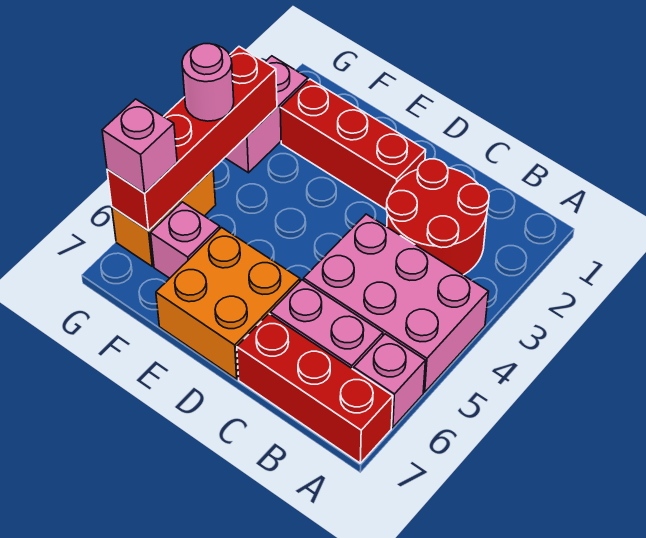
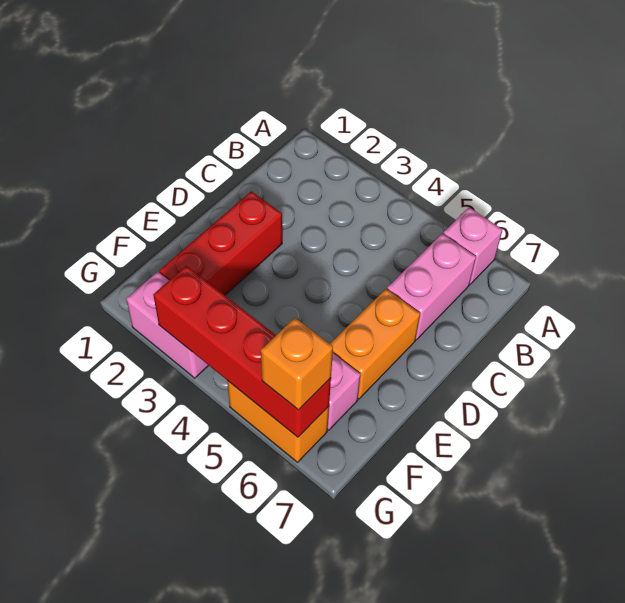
pink 2x3 brick [304,214,489,392] -> none
red 1x3 brick [237,314,393,463] -> none
red 2x2 round brick [386,159,489,275] -> none
orange 2x2 brick [156,228,300,379] -> orange 1x2 brick [330,289,420,399]
pink 1x1 round brick [182,44,234,121] -> none
pink 1x1 brick [102,99,177,193] -> orange 1x1 brick [261,318,333,410]

